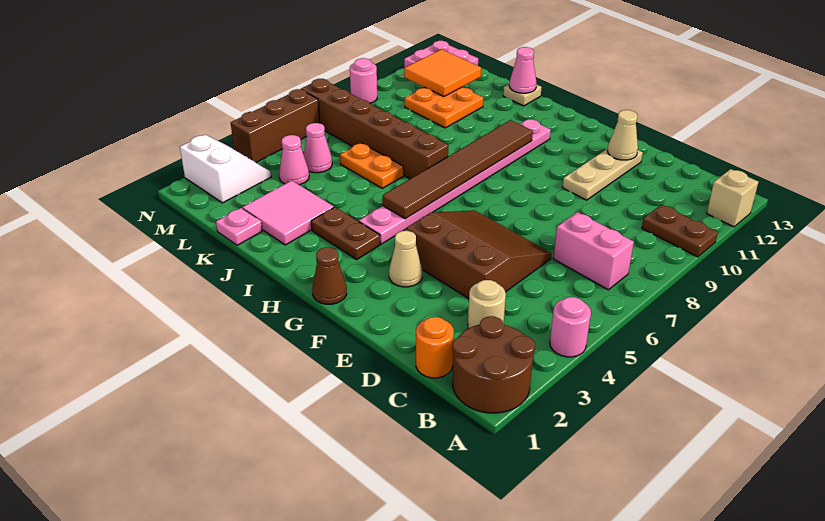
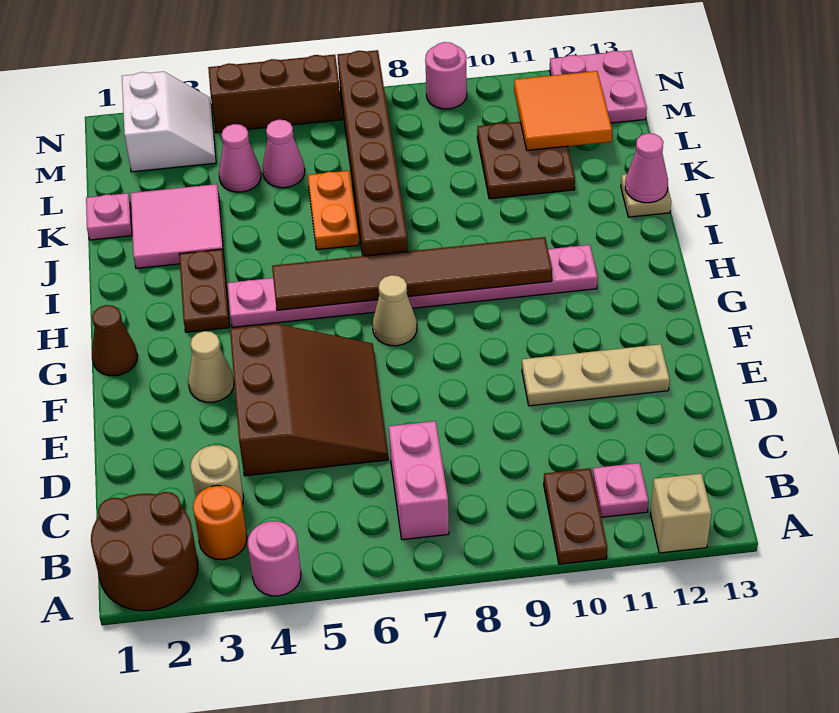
none -> pink 1x1 plate [593,463,649,517]
orange 1x1 round brick [416,317,454,378] -> orange 1x1 round brick moved to [193,485,247,560]
tan 1x1 cone [607,110,638,160] -> tan 1x1 cone moved to [373,275,417,346]
orange 2x2 plate [405,87,483,128] -> brown 2x2 plate [477,122,575,199]

